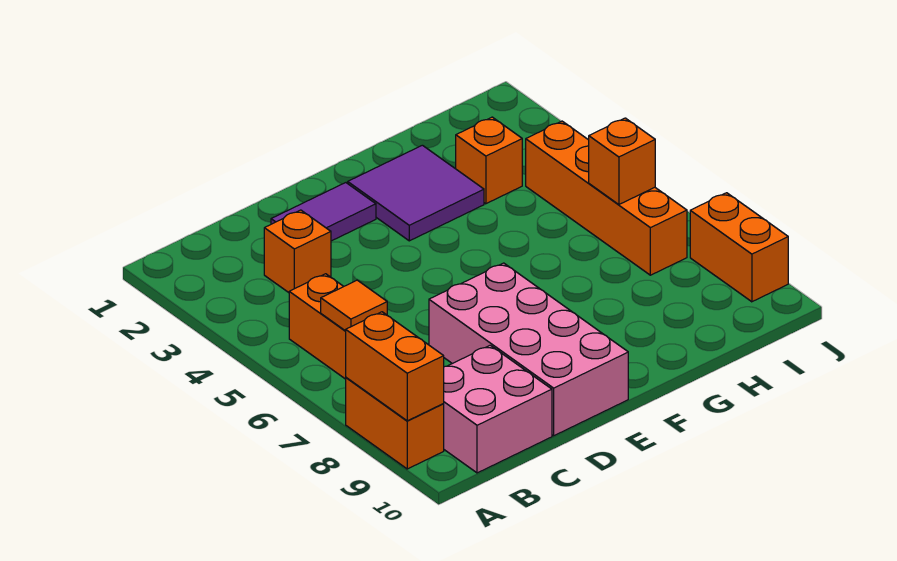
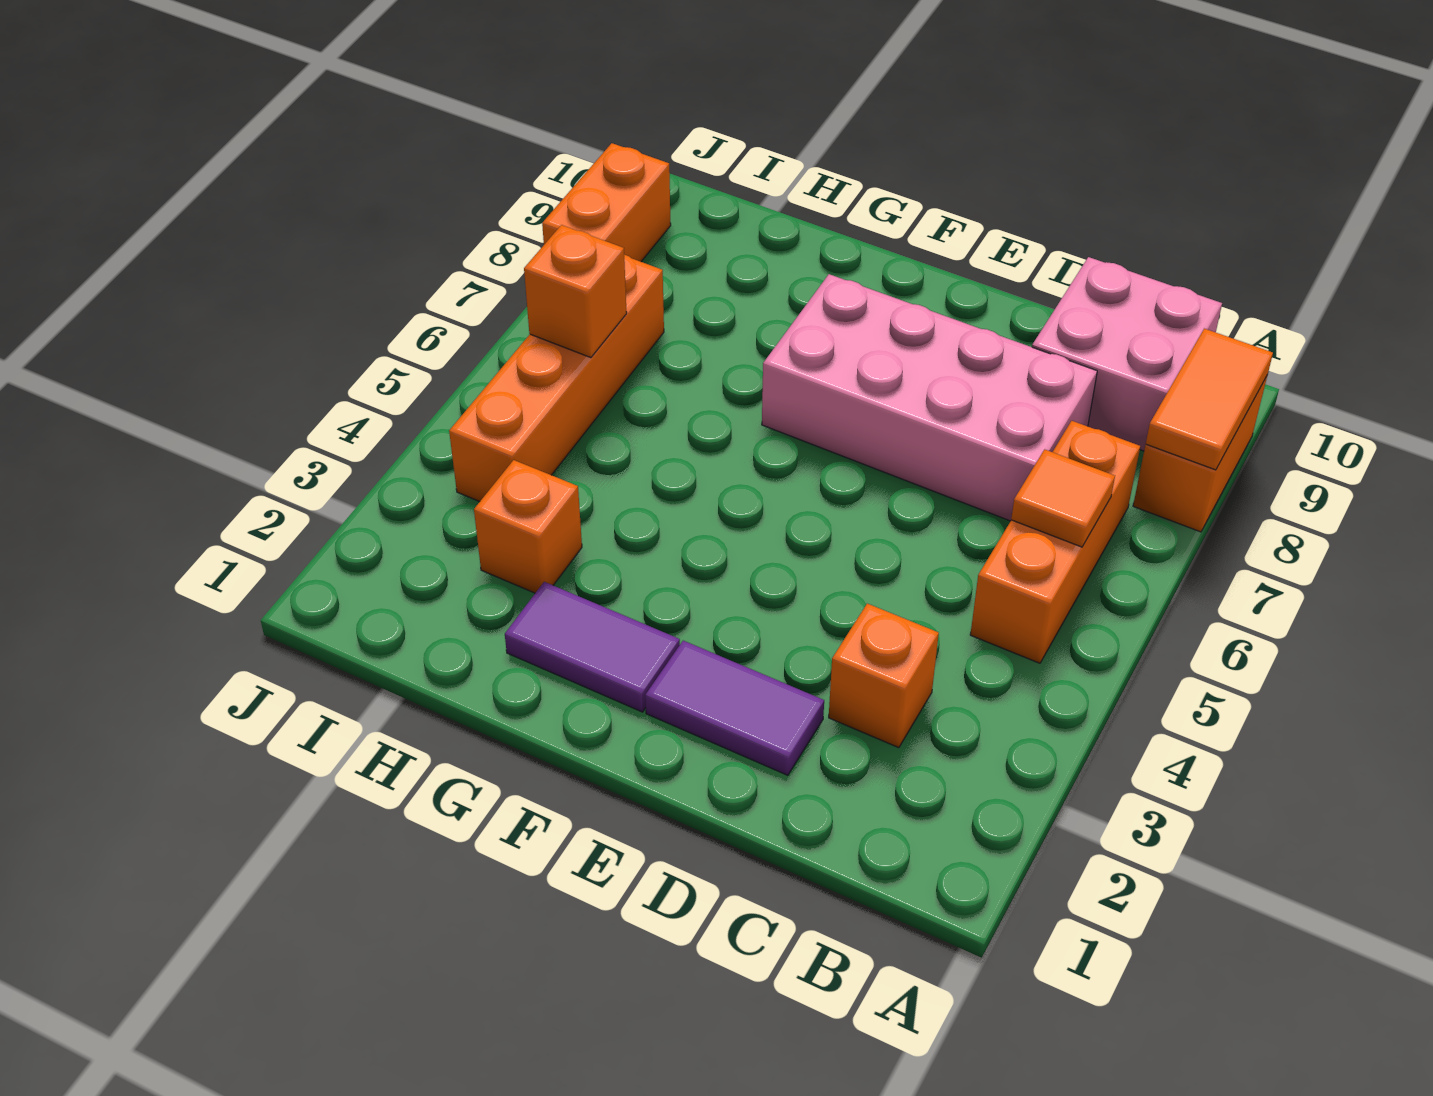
orange 1x2 brick [346,312,444,421] -> orange 1x2 tile [1146,329,1273,470]
pink 2x4 brick [429,263,628,436] -> pink 2x4 brick turned to [762,274,1097,521]
purple 2x2 tile [348,145,484,241] -> purple 1x2 tile [505,582,680,712]

